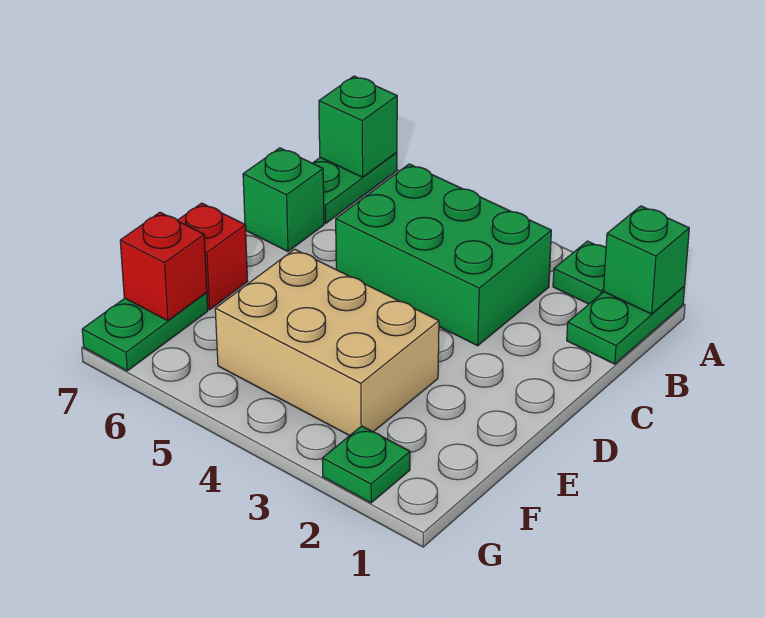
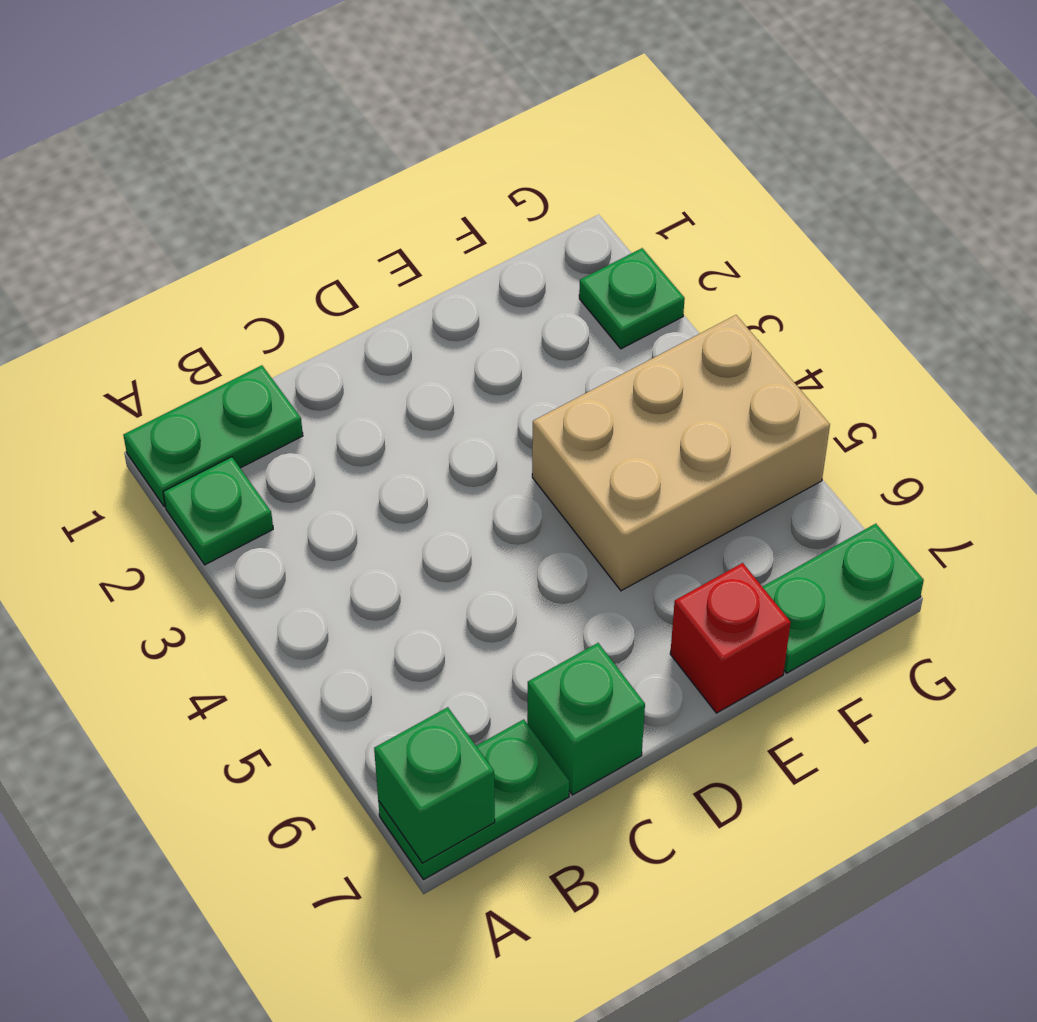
green 1x1 brick [604,206,689,314] -> none
green 2x3 brick [336,164,551,346] -> none
tan 2x3 brick [215,249,439,436] -> tan 2x3 brick turned to [532,315,830,591]
red 1x1 brick [120,212,207,321] -> none

